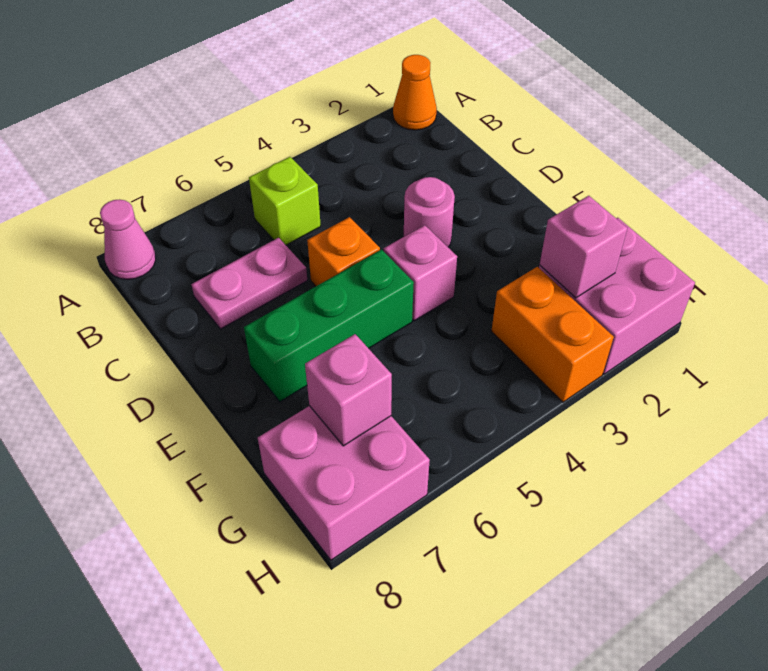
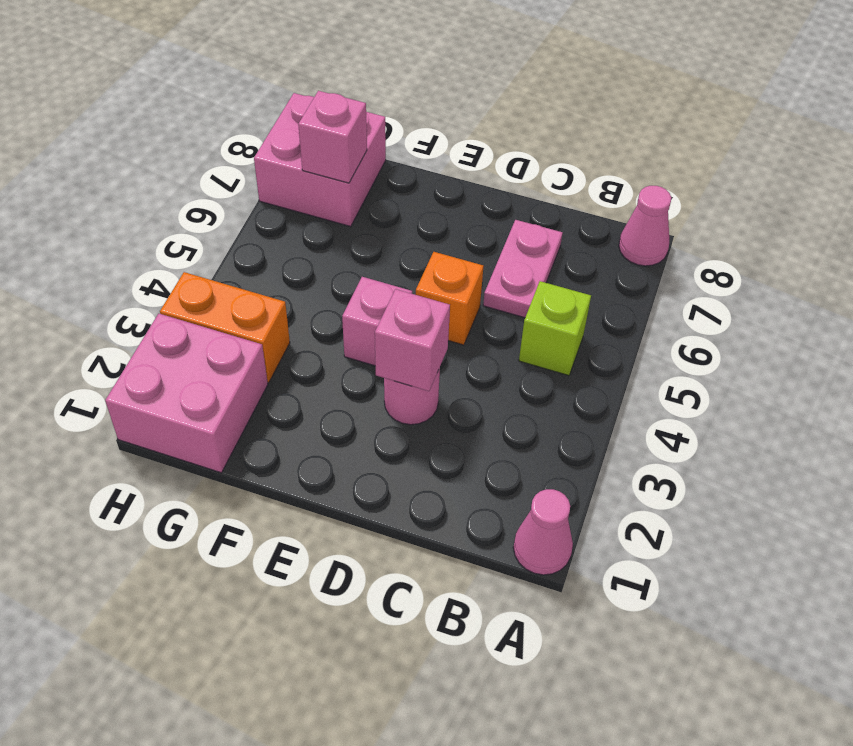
orange 1x1 cone [393,55,437,130] -> pink 1x1 cone [513,489,573,575]
green 1x3 brick [244,250,414,402] -> none
pink 1x1 brick [540,196,627,298] -> pink 1x1 brick moved to [375,289,450,391]

